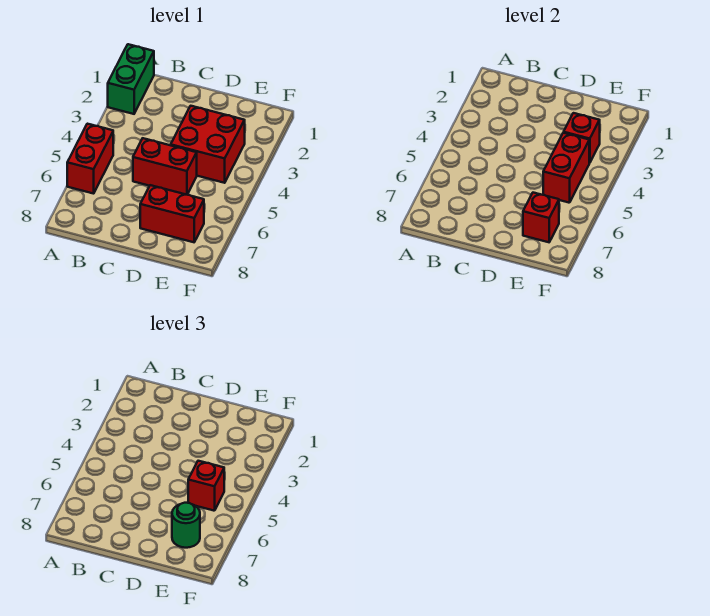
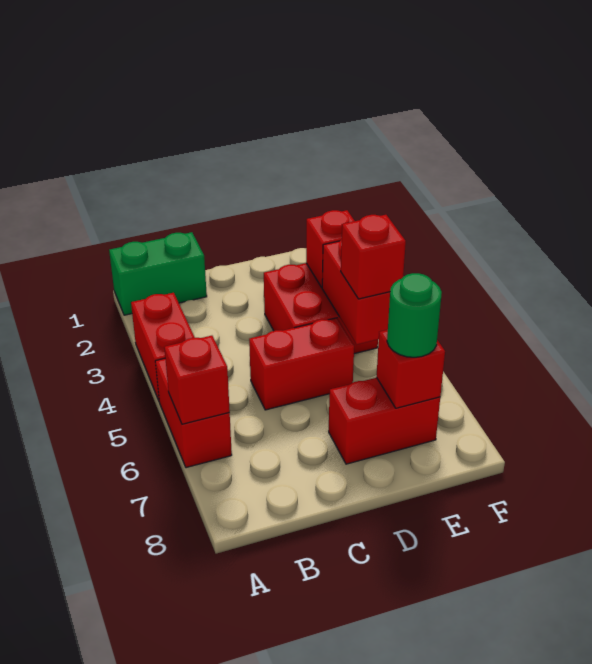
green 1x2 brick [108,44,154,114] -> green 1x2 brick turned to [109,232,207,315]
none -> red 1x2 brick [131,293,195,400]
none -> red 1x1 brick [164,336,230,424]

